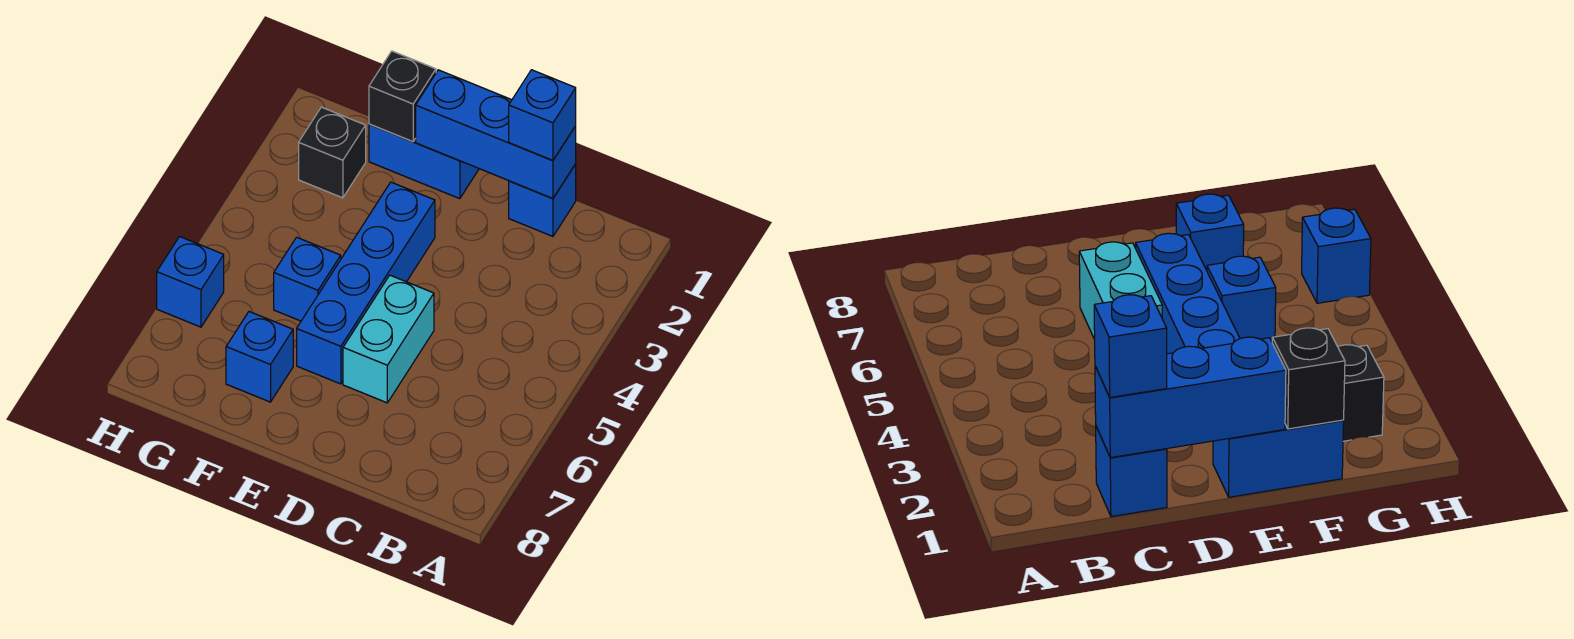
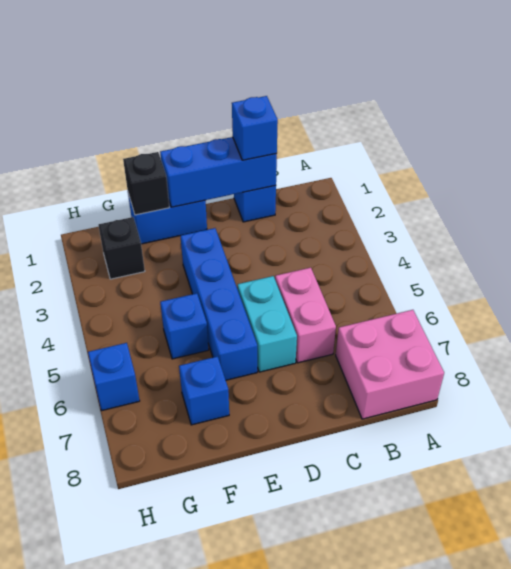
none -> pink 2x2 brick [336,310,444,419]
none -> pink 1x2 brick [275,268,336,363]

